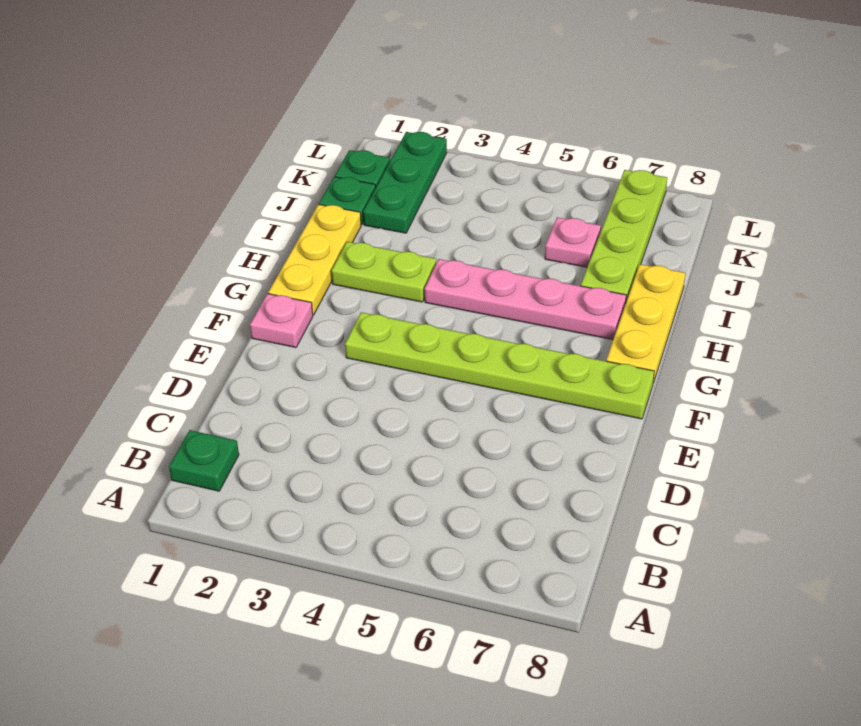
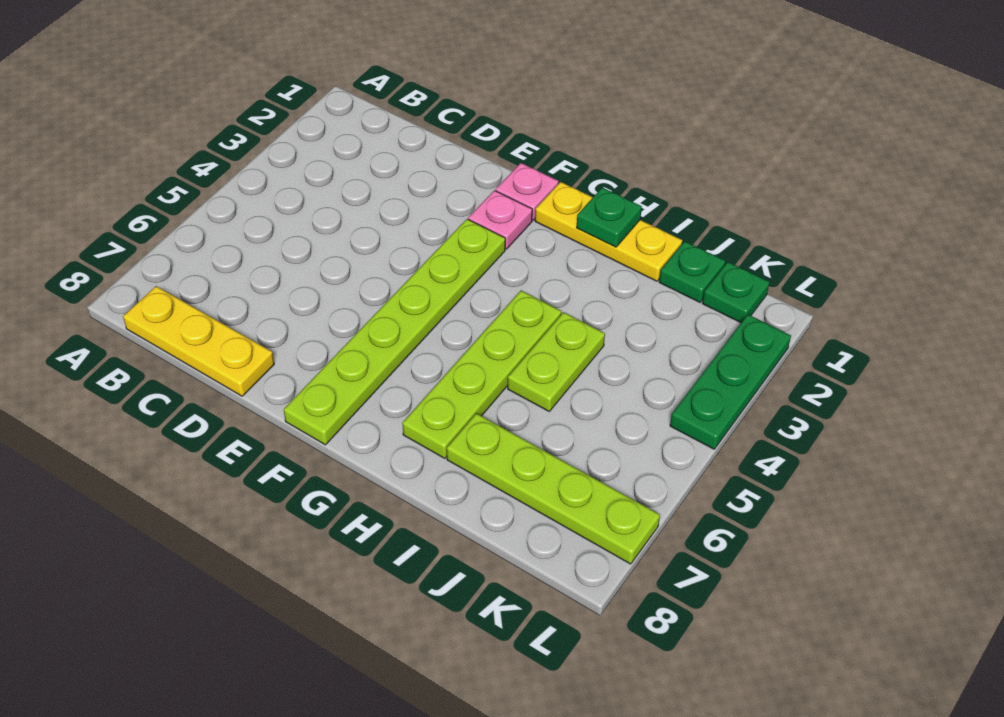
green 1x1 plate [169,430,239,491] -> green 1x1 plate moved to [577,188,642,247]
yellow 1x3 plate [606,264,685,383] -> yellow 1x3 plate moved to [123,286,274,396]
lime 1x2 plate [332,242,436,302] -> lime 1x2 plate moved to [508,312,605,411]
pink 1x4 plate [425,259,626,340] -> lime 1x4 plate [402,291,561,458]
green 1x3 plate [363,132,447,233] -> green 1x3 plate turned to [670,315,791,449]
pink 1x1 plate [545,217,601,267] -> pink 1x1 plate moved to [468,190,532,249]

